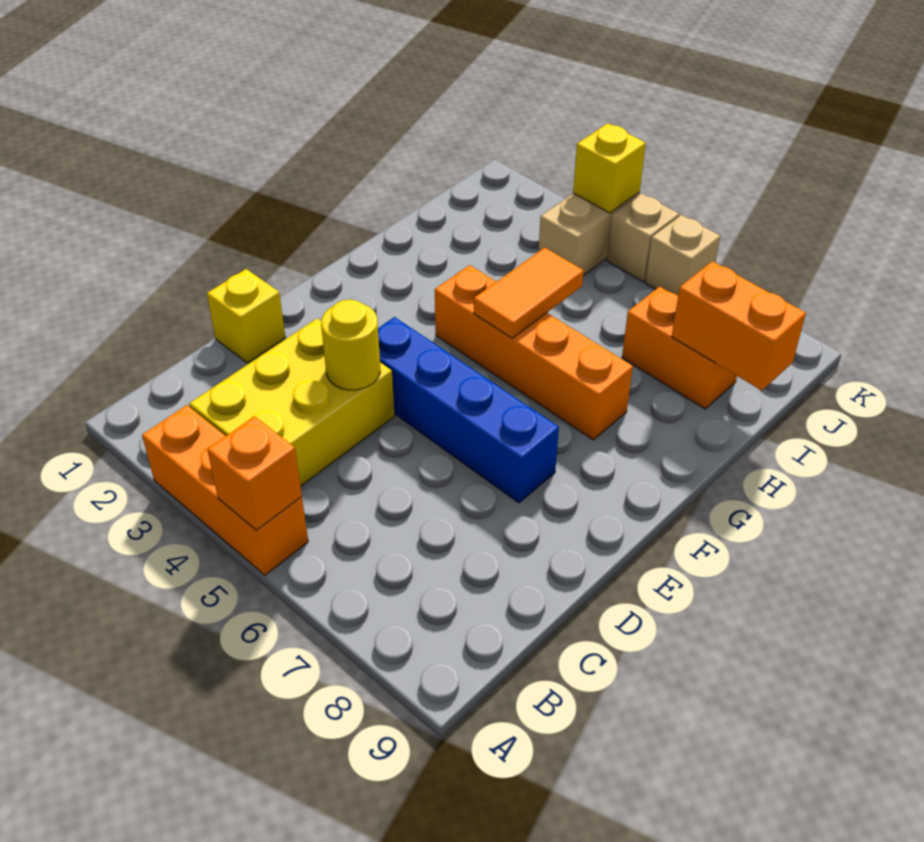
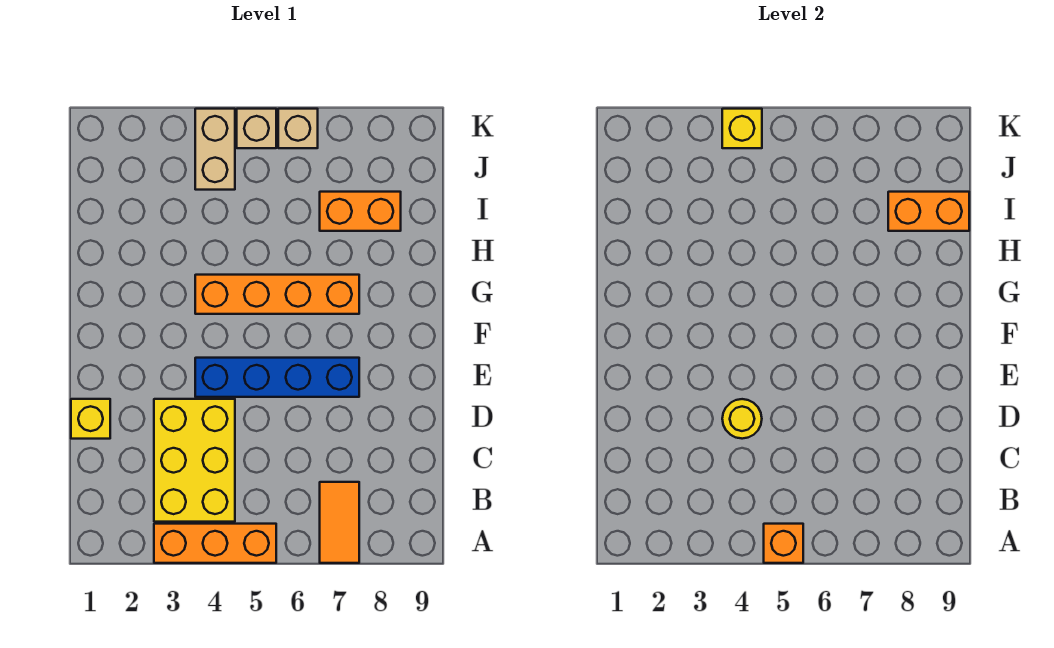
orange 1x2 tile [474,248,584,338] -> orange 1x2 tile moved to [320,482,359,563]

